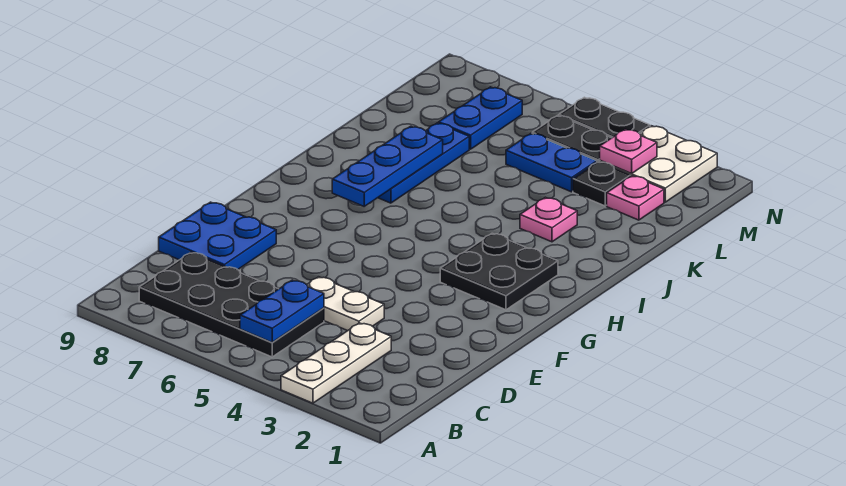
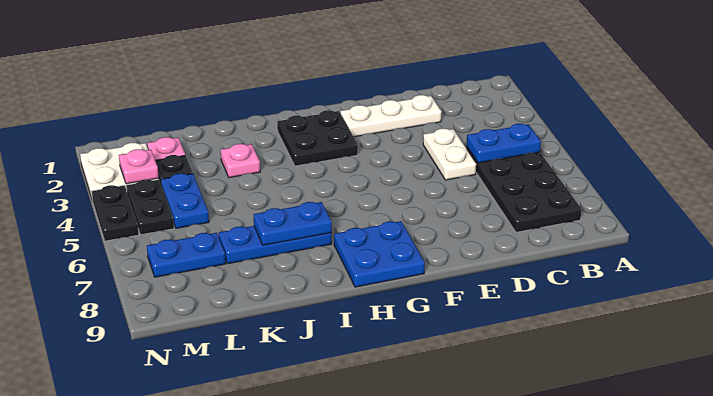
white 1x3 plate [281,323,391,403] -> white 1x3 plate moved to [340,95,442,137]
blue 2x2 plate [159,202,276,270] -> blue 2x2 plate moved to [334,221,425,287]
blue 1x3 plate [332,126,443,206] -> blue 1x2 plate [253,202,332,245]

